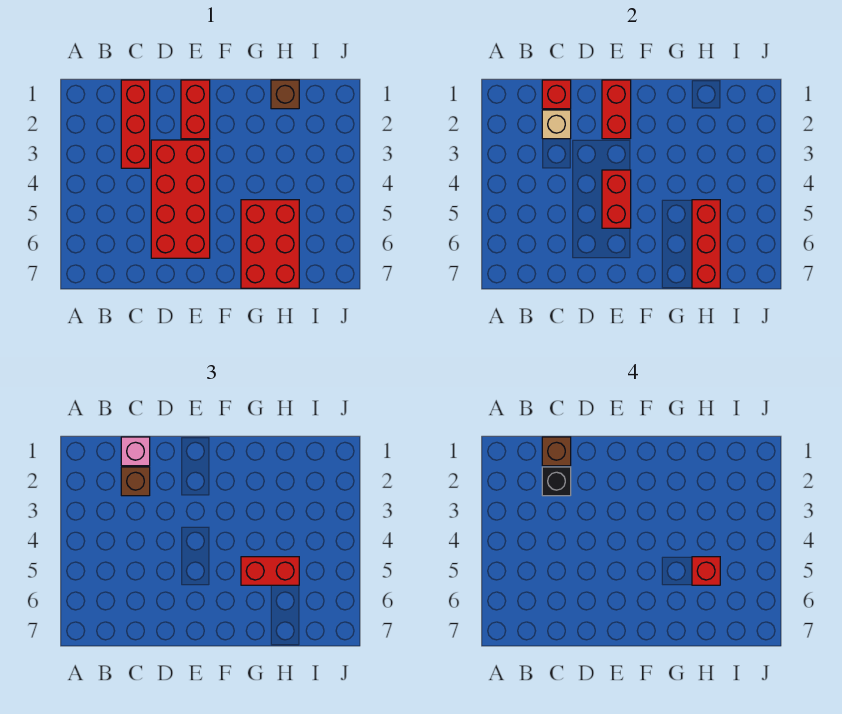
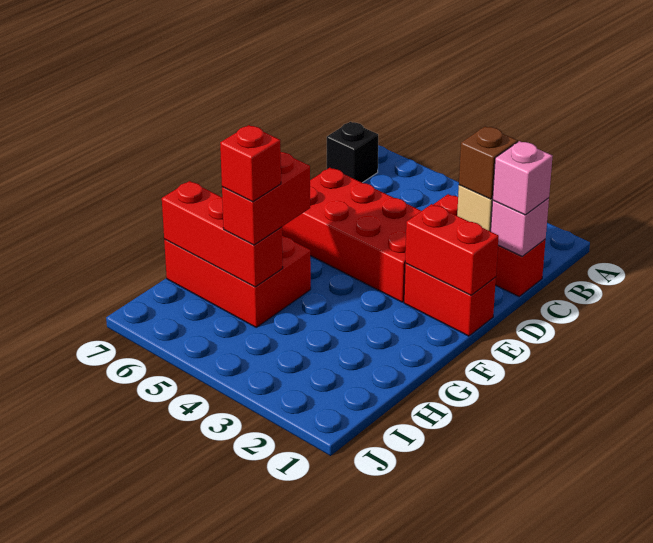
red 1x1 brick [542,80,571,109] -> pink 1x1 brick [491,198,549,256]
brown 1x1 brick [542,437,571,466] -> none
black 1x1 brick [542,467,571,496] -> black 1x1 brick moved to [327,122,378,183]
red 1x2 brick [602,170,631,228] -> none
brown 1x1 brick [271,80,299,109] -> none

